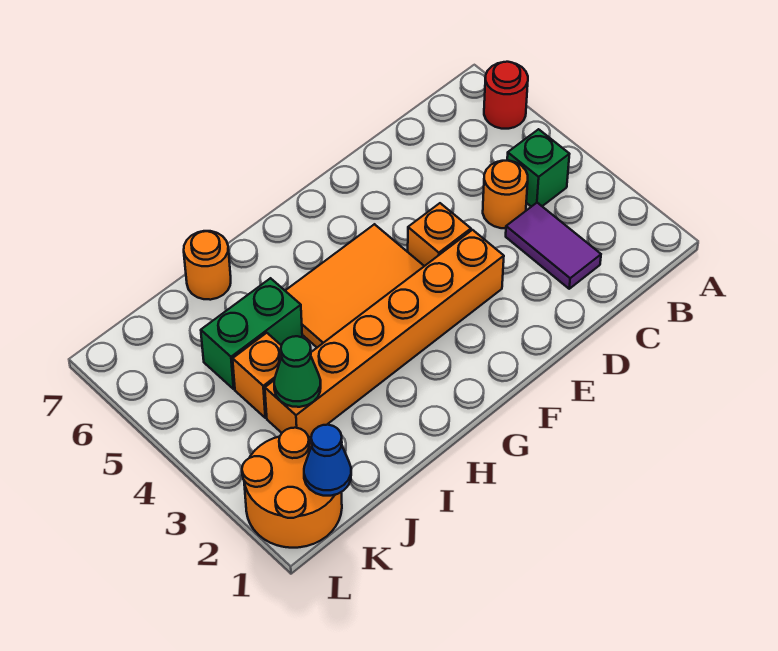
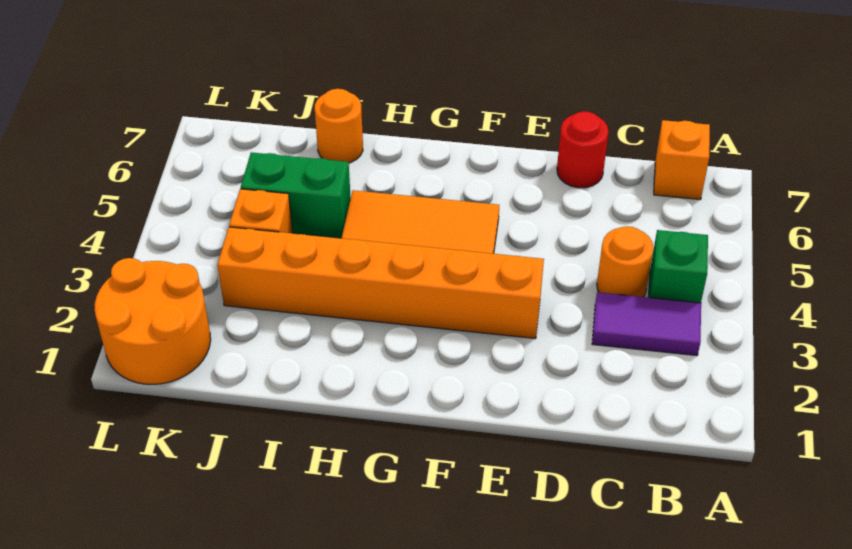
red 1x1 round brick [484,62,528,129] -> red 1x1 round brick moved to [557,111,609,188]
purple 1x2 tile [506,203,601,289] -> purple 1x2 tile turned to [592,292,701,356]
orange 1x1 brick [408,203,471,266] -> orange 1x1 brick moved to [654,120,710,200]
green 1x1 cone [274,336,321,407] -> none
blue 1x1 cone [304,425,351,496] -> none

